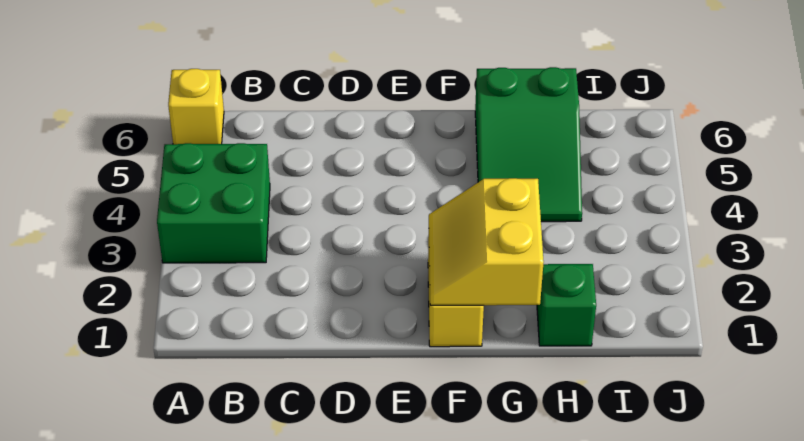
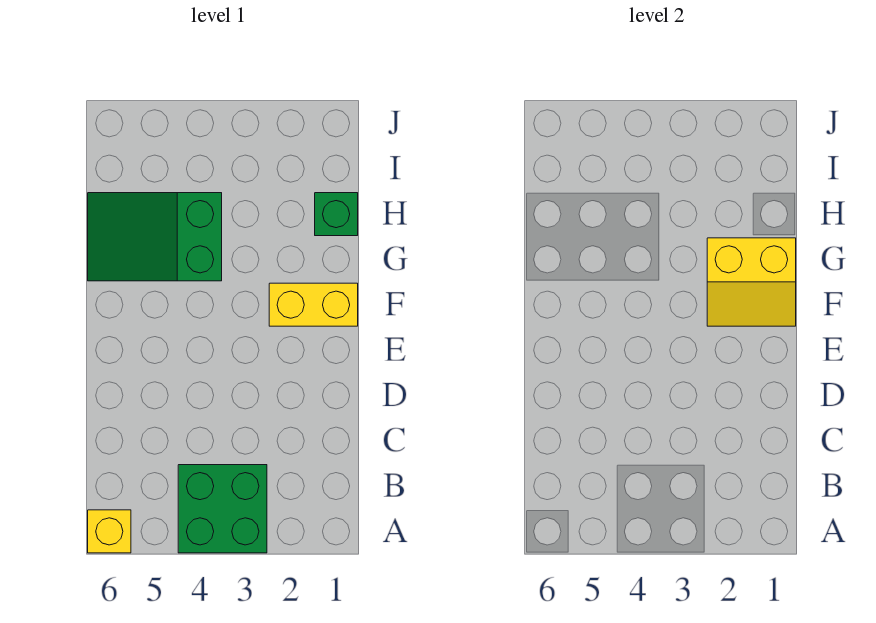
green 2x3 slope [475,67,582,222] -> green 2x3 slope turned to [88,193,222,281]

